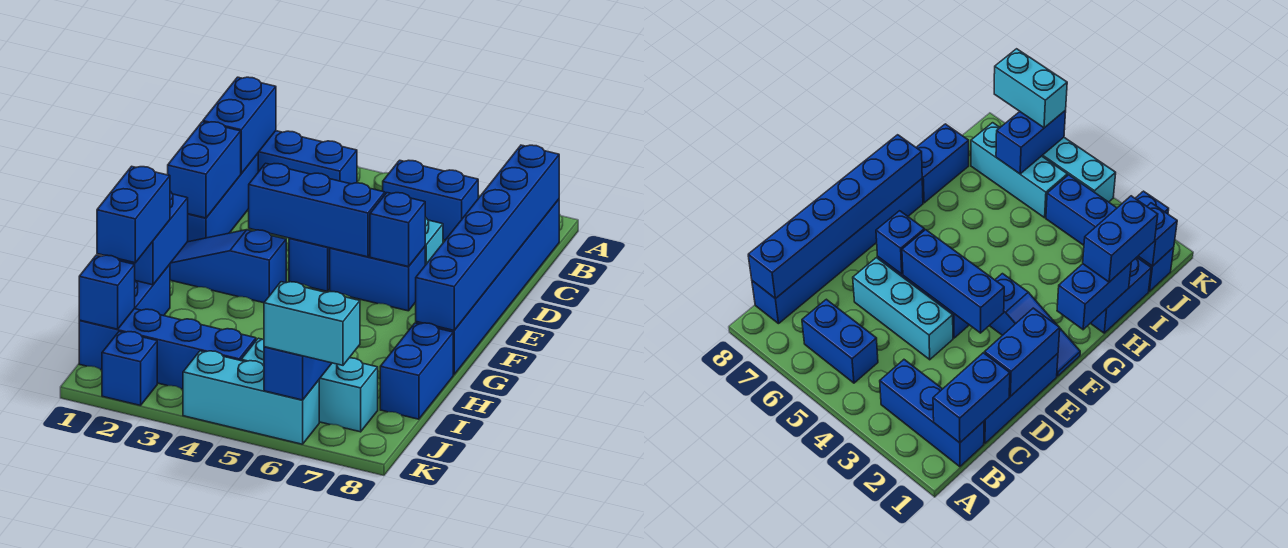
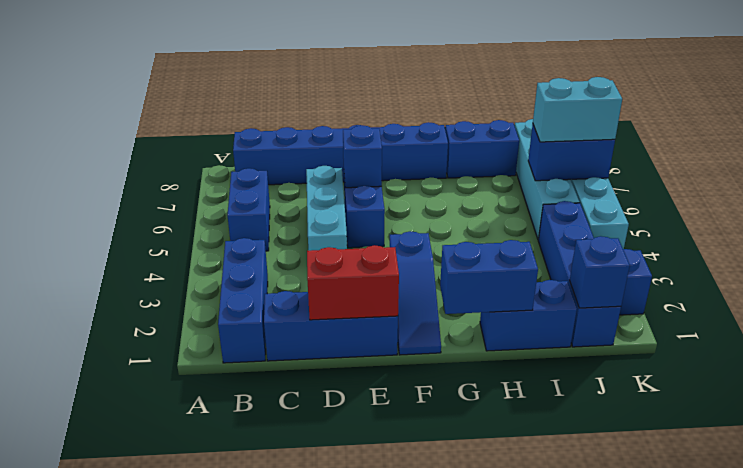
blue 1x2 brick [203,77,276,174] -> none
blue 1x6 brick [416,145,559,330] -> none
blue 1x2 brick [168,122,241,218] -> red 1x2 brick [307,245,399,320]
blue 1x3 brick [249,163,385,257] -> none
blue 1x1 brick [289,238,330,291] -> none
blue 1x2 brick [97,166,170,263] -> none
cyan 1x3 brick [241,338,378,432] -> cyan 1x4 brick [515,119,580,240]
cyan 1x2 brick [264,282,360,365] -> cyan 1x2 brick turned to [533,77,622,142]

